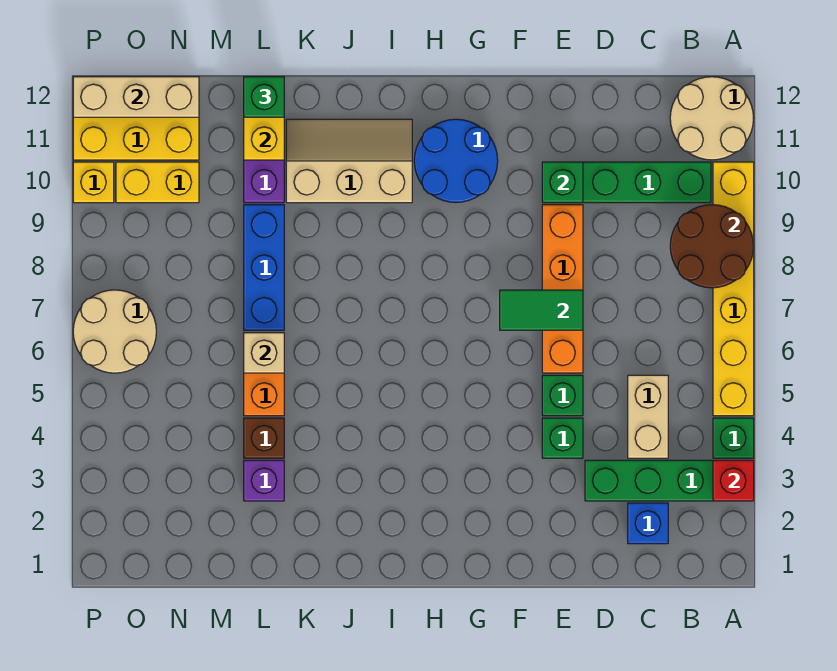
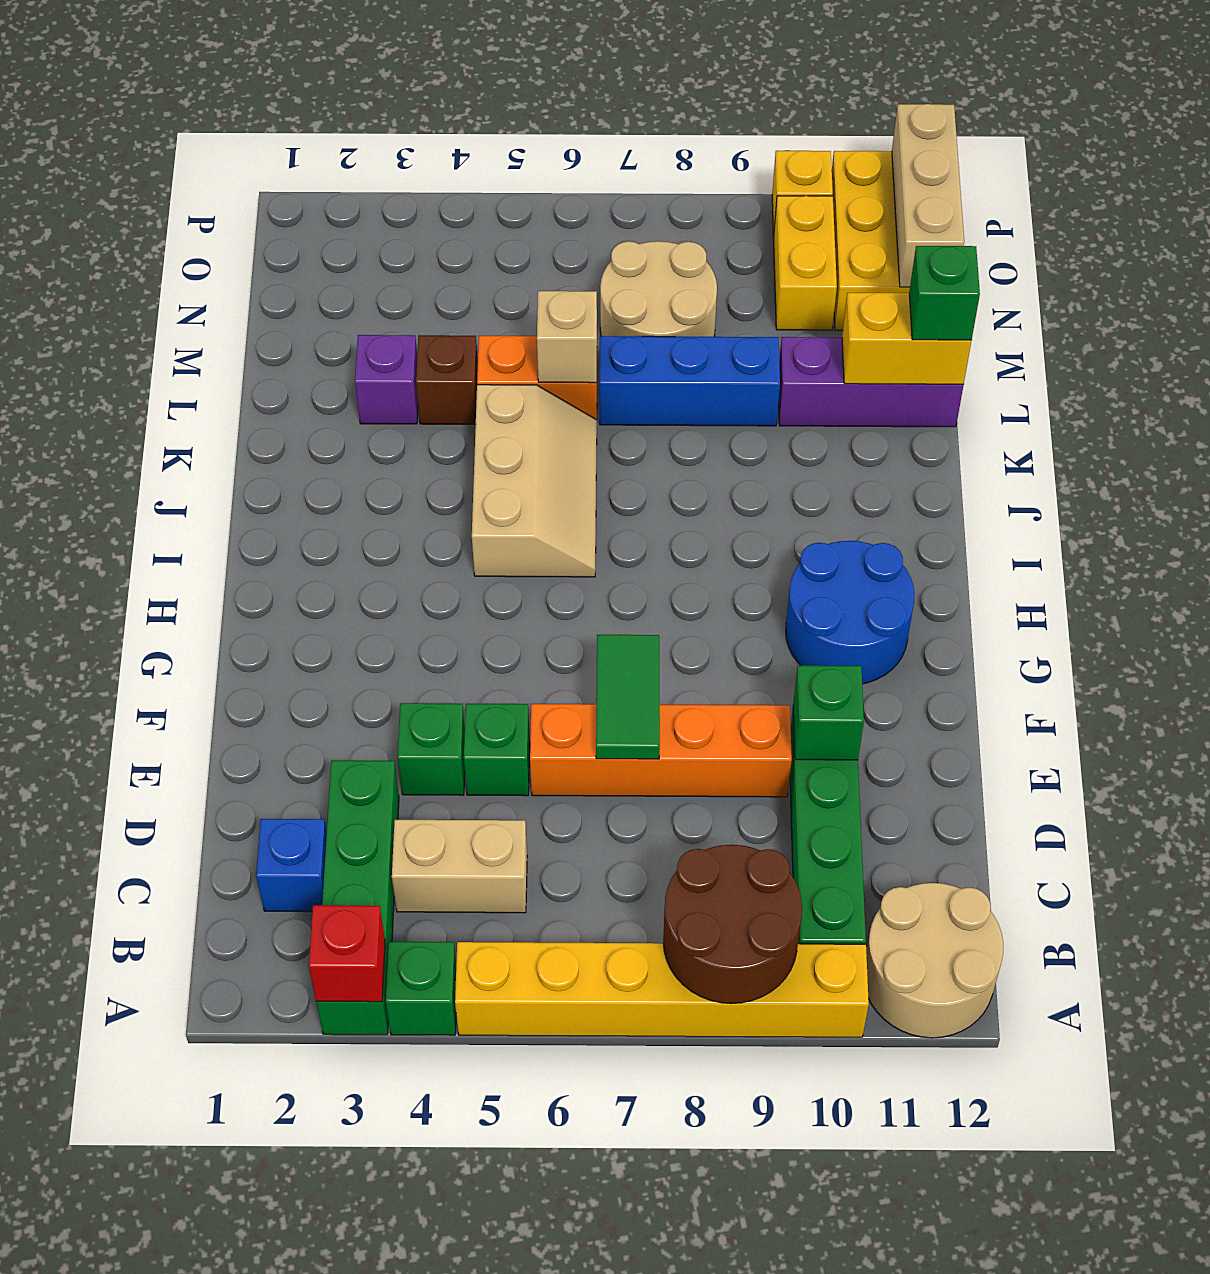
tan 2x3 slope [286,119,412,203] -> tan 2x3 slope moved to [472,385,597,577]
tan 2x2 round brick [73,290,156,373] -> tan 2x2 round brick moved to [600,241,717,337]

